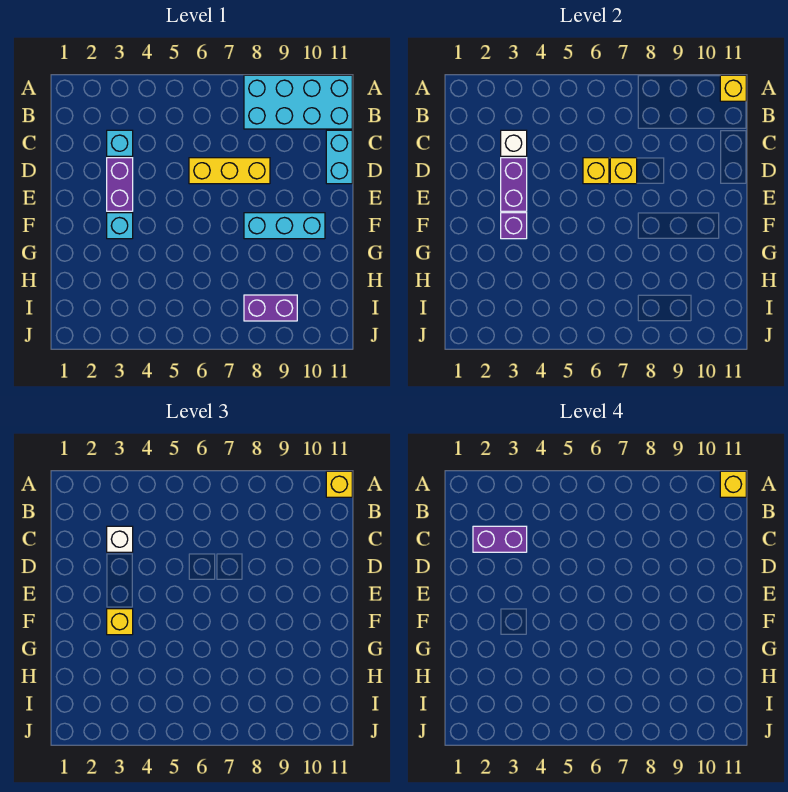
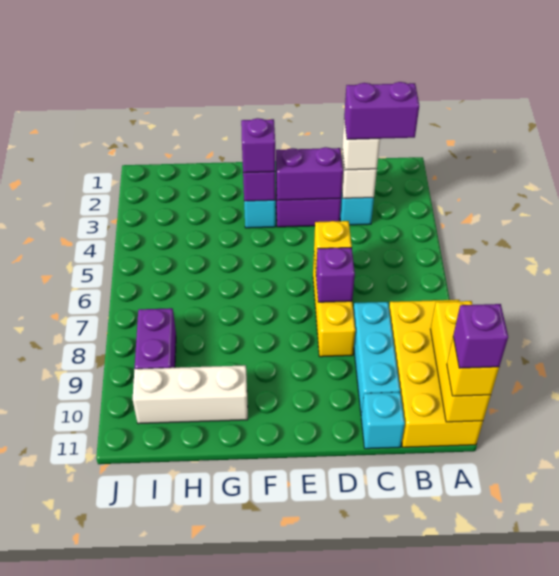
cyan 2x4 brick [244,75,352,129] -> yellow 2x4 brick [389,300,483,447]
yellow 1x1 brick [720,75,746,101] -> yellow 1x3 brick [431,301,491,422]
yellow 1x1 brick [720,471,746,497] -> purple 1x1 brick [453,304,508,368]
purple 1x2 brick [473,526,527,552] -> purple 1x2 brick turned to [344,82,419,139]
cyan 1x2 brick [326,130,352,184] -> cyan 1x1 brick [361,392,405,449]
yellow 1x1 brick [610,158,637,184] -> purple 1x1 brick [316,248,355,302]
yellow 1x1 brick [107,609,133,635] -> purple 1x1 brick [241,118,275,173]
cyan 1x3 brick [244,213,325,239] -> cyan 1x3 brick moved to [353,302,400,415]
none -> white 1x3 brick [133,365,248,424]

